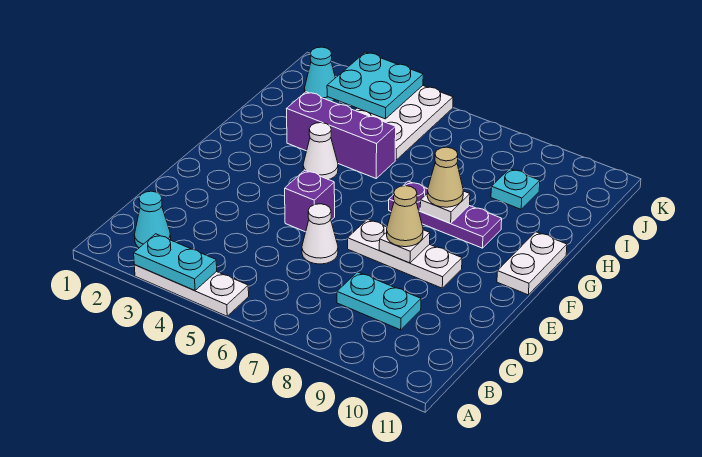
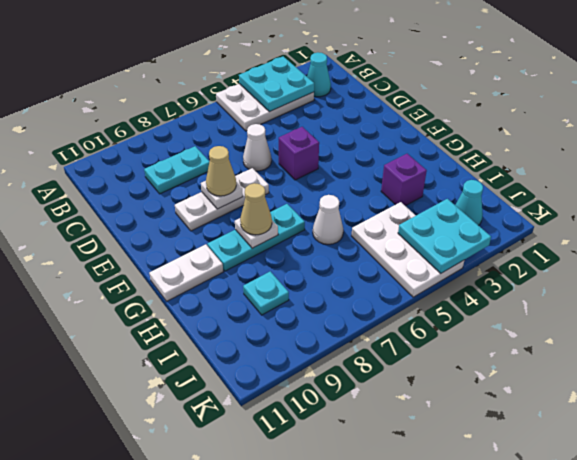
white 1x3 plate [134,265,249,316] -> white 2x3 plate [216,84,314,131]
cyan 1x2 plate [134,234,217,291] -> cyan 2x2 plate [239,56,314,112]
white 1x2 plate [497,232,567,295] -> white 1x2 plate turned to [149,244,223,301]
white 1x1 cone [303,123,338,180] -> white 1x1 cone moved to [313,195,343,244]
purple 1x3 plate [389,181,502,248] -> cyan 1x3 plate [207,204,305,271]
purple 1x3 brick [287,92,396,178] -> purple 1x1 brick [381,154,427,206]

